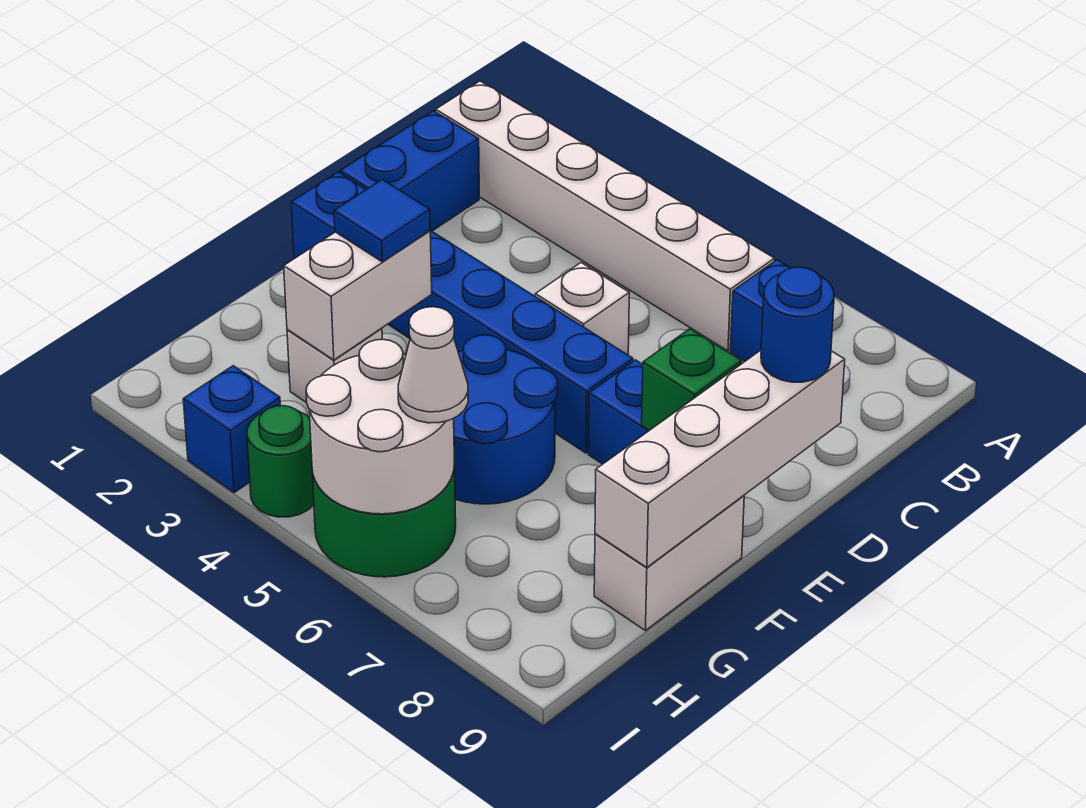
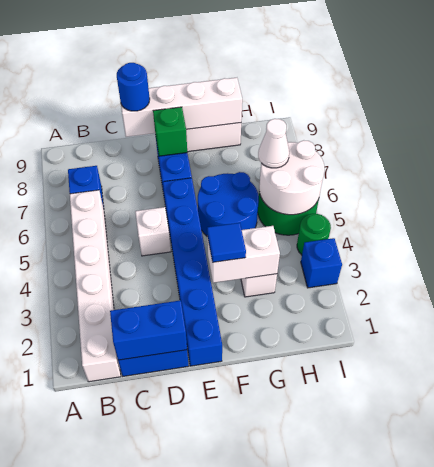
none -> blue 1x2 brick [110,300,187,360]

